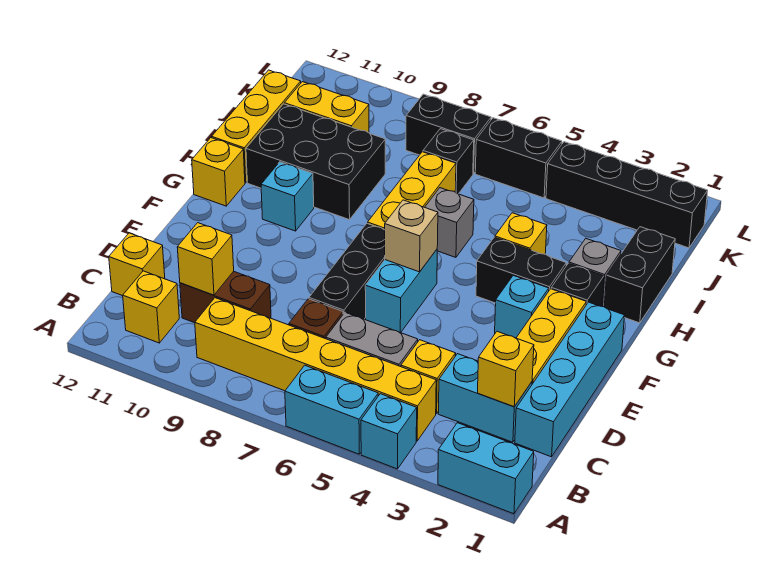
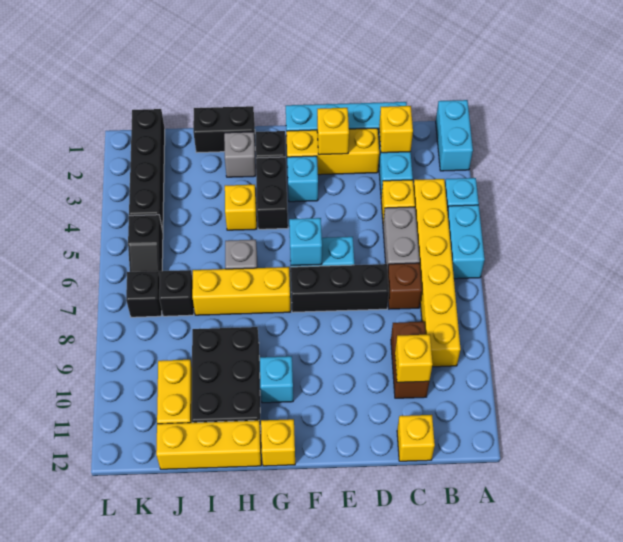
yellow 1x1 brick [123,271,179,343] -> yellow 1x1 brick moved to [317,108,349,155]
tan 1x1 brick [385,200,438,272] -> cyan 1x1 brick [289,218,322,265]
black 1x2 brick [475,118,562,198] -> black 1x2 slope [128,215,163,277]
black 1x2 brick [406,94,491,174] -> black 1x1 brick [126,271,162,317]

